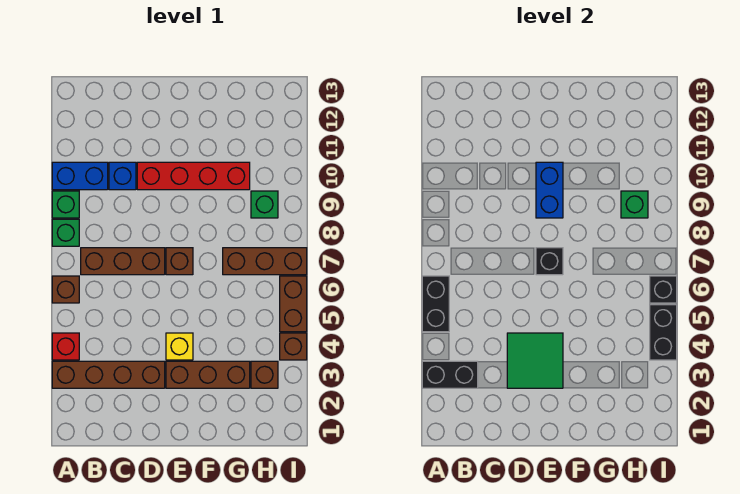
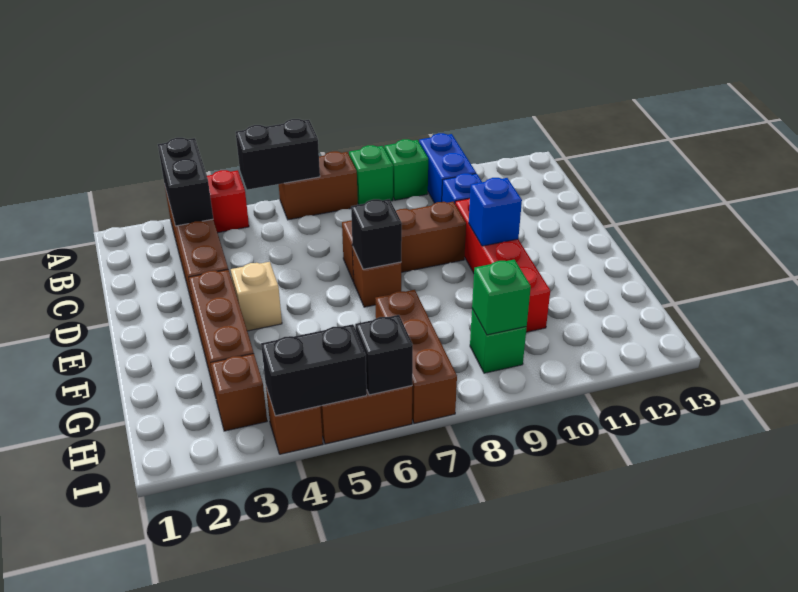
brown 1x1 brick [52,276,79,303] -> brown 1x2 brick [279,151,358,220]
brown 1x3 brick [81,248,165,275] -> brown 1x3 brick turned to [342,202,466,282]
green 2x2 tile [507,333,563,388] -> none
yellow 1x1 brick [166,333,193,360] -> tan 1x1 brick [231,262,282,331]
blue 1x2 brick [536,162,563,218] -> blue 1x1 brick [469,178,522,246]

